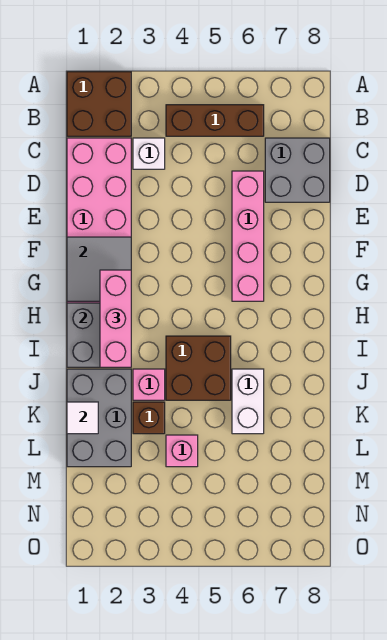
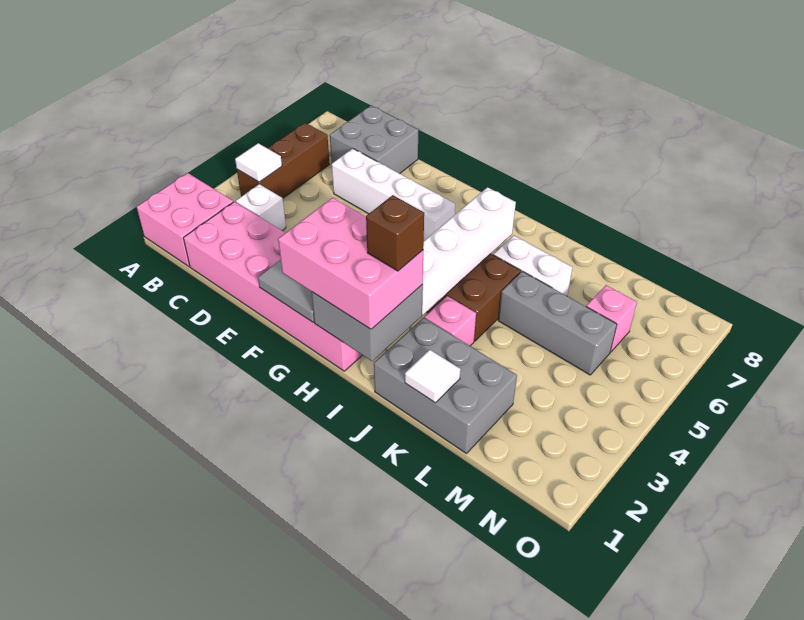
brown 2x2 brick [67,72,131,136] -> pink 2x2 brick [137,173,233,266]
none -> white 1x1 tile [235,143,282,182]
pink 1x4 brick [232,171,264,301] -> white 1x4 brick [332,148,455,241]
pink 1x3 brick [100,270,131,367] -> pink 2x3 brick [278,198,423,329]
none -> white 1x4 brick [422,187,516,315]
brown 1x1 brick [133,402,165,434] -> brown 1x1 brick moved to [366,195,424,271]
none -> grey 1x3 brick [498,271,617,375]
pink 1x1 brick [166,435,198,467] -> pink 1x1 brick moved to [586,285,637,352]

